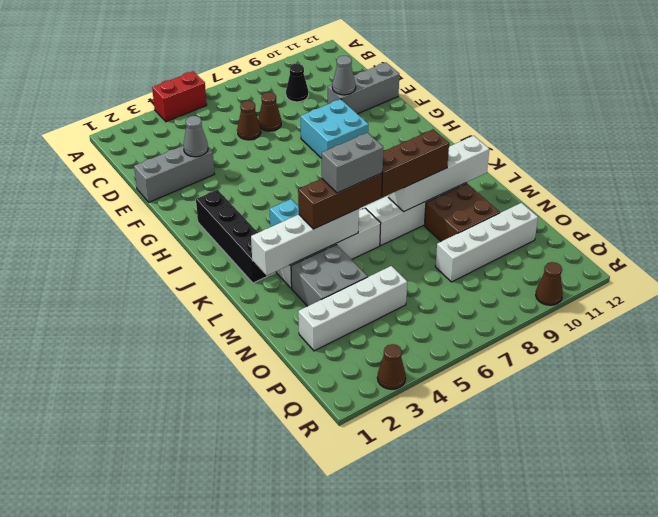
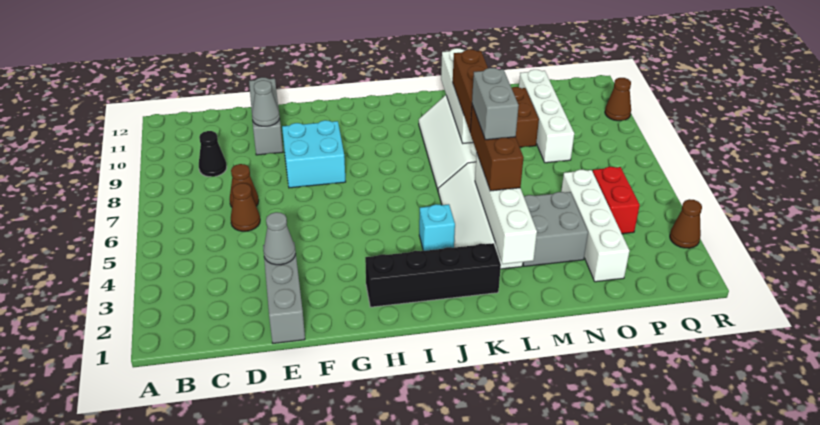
red 1x2 brick [152,71,207,122] -> red 1x2 brick moved to [593,167,640,234]

